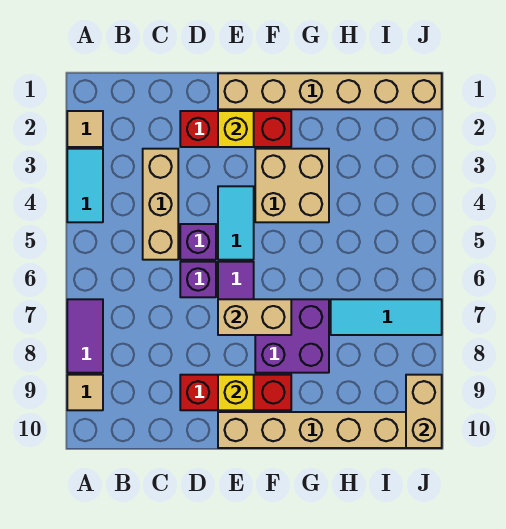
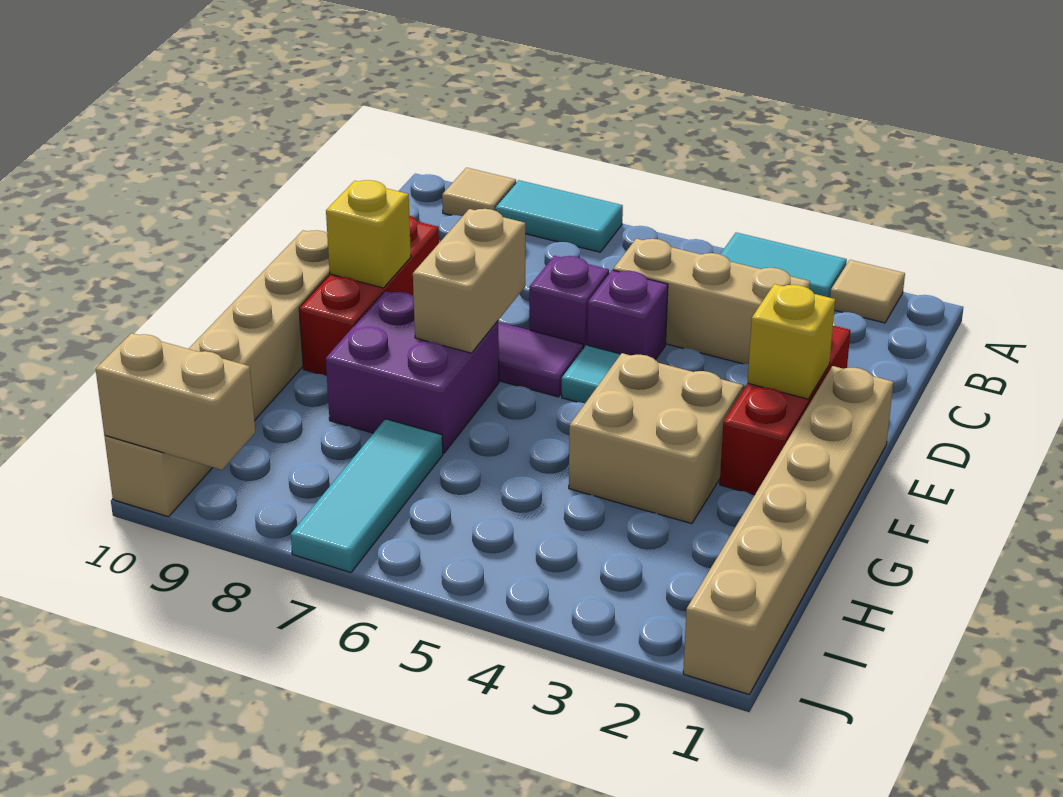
purple 1x2 tile [67,299,103,373] -> cyan 1x2 tile [495,180,623,252]

